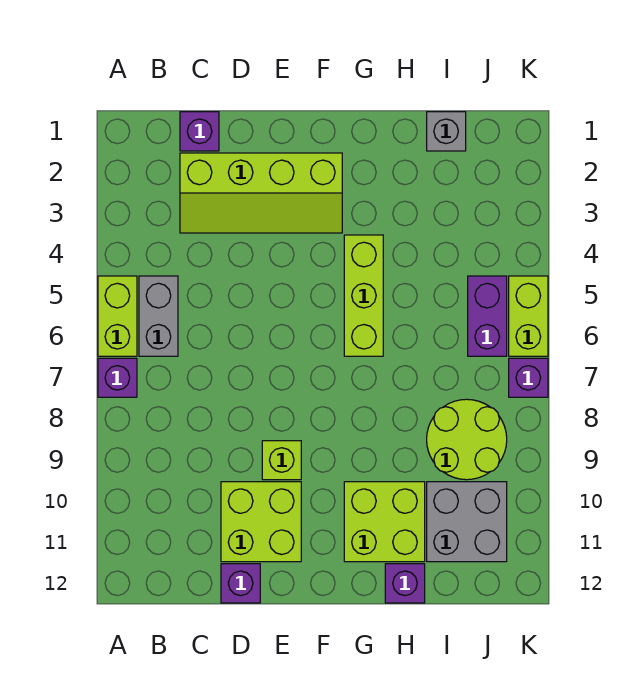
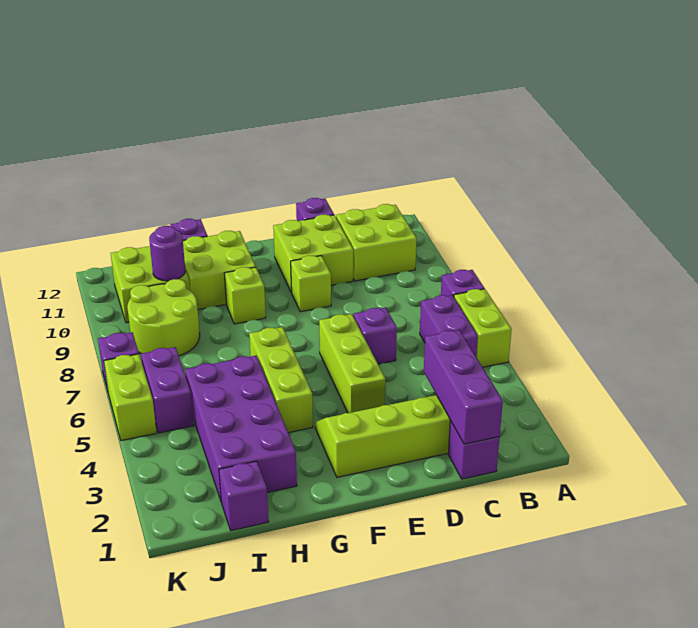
grey 1x2 brick [139,276,178,356] -> purple 1x2 brick [420,295,478,356]
none -> lime 2x2 brick [336,204,417,281]
none -> purple 1x3 brick [424,330,503,444]
none -> purple 1x1 brick [354,308,397,364]
none -> lime 1x3 brick [319,314,385,413]
none -> lime 1x1 brick [224,267,266,324]
none -> purple 2x4 brick [185,356,297,500]
grey 1x1 brick [427,112,466,151] -> purple 1x1 brick [219,461,268,531]
grey 2x2 brick [427,482,507,562] -> lime 2x2 brick [111,246,190,323]
none -> purple 1x1 round brick [149,226,185,281]

